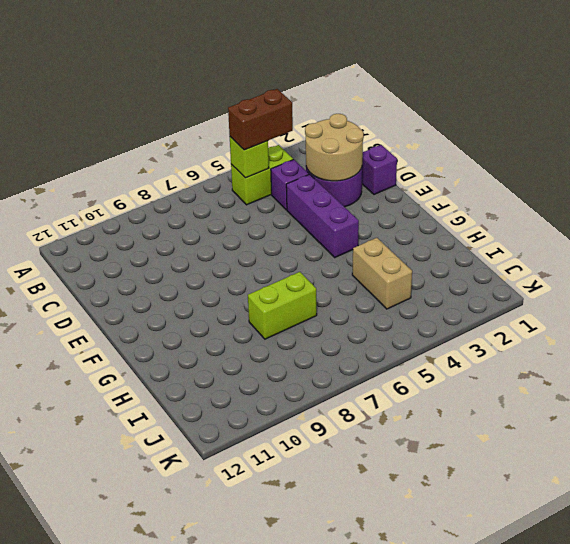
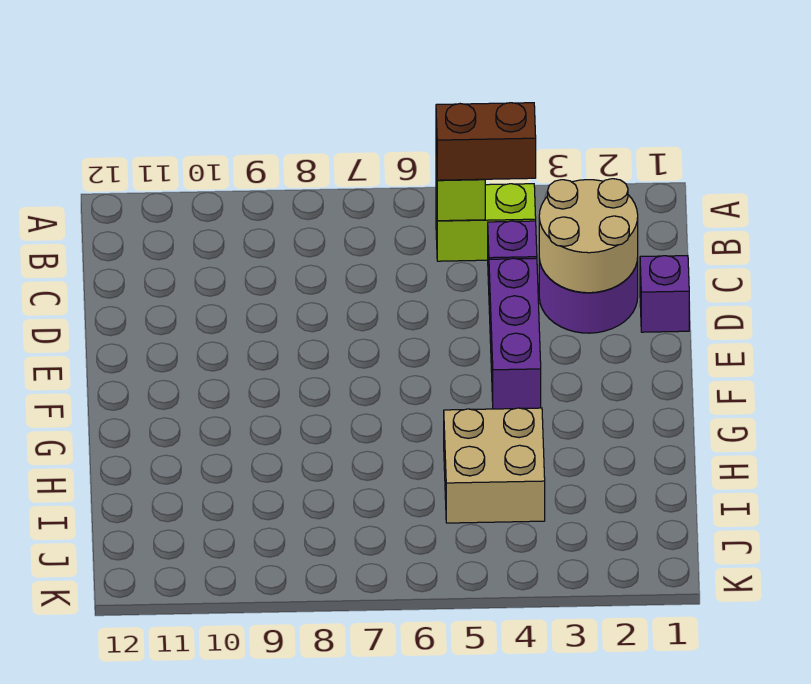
tan 1x2 brick [352,238,412,309] -> tan 2x2 brick [444,408,545,523]
lime 1x2 brick [248,272,317,339] -> none

